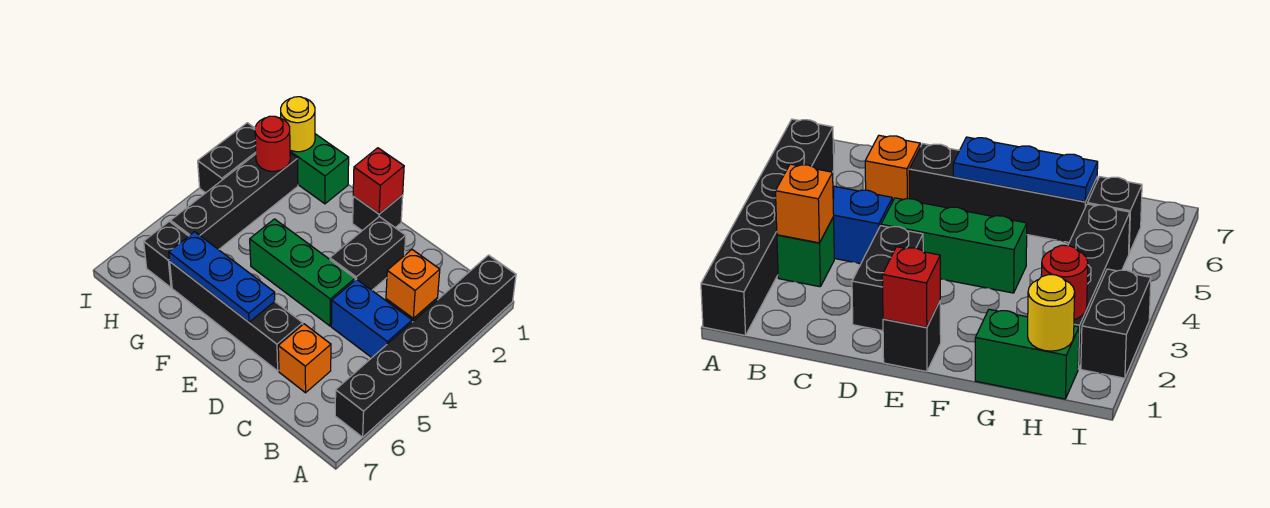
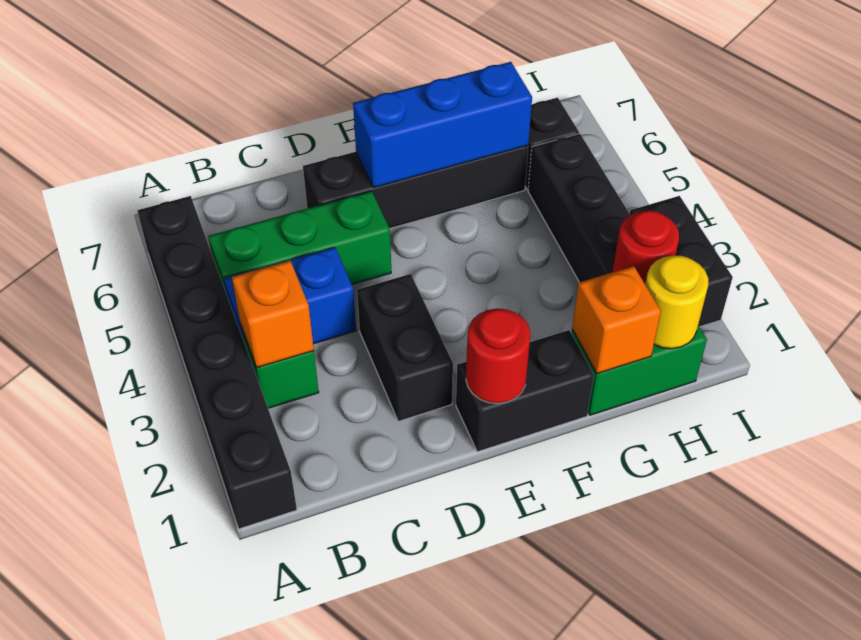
orange 1x1 brick [278,324,331,393] -> orange 1x1 brick moved to [572,266,661,374]
green 1x3 brick [250,219,355,326] -> green 1x3 brick moved to [208,191,391,294]
black 1x1 brick [353,195,403,230] -> black 1x2 brick [456,330,594,452]
red 1x1 brick [353,148,404,214] -> red 1x1 round brick [466,309,531,404]
blue 1x3 plate [169,232,275,322] -> blue 1x3 brick [353,62,532,188]

